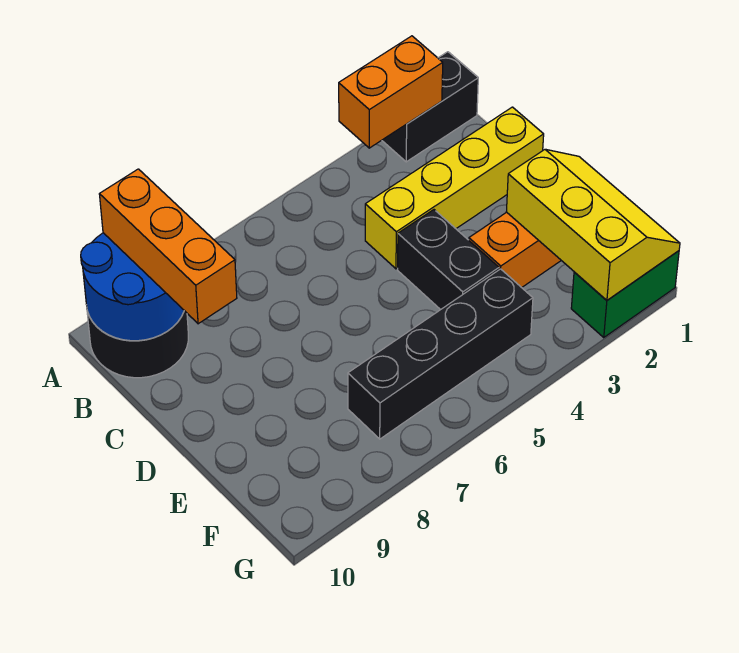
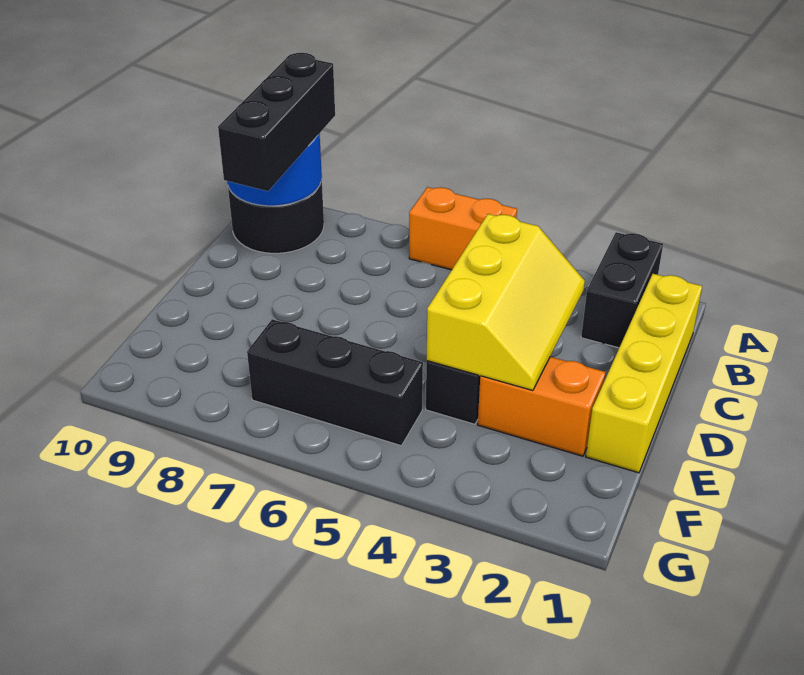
black 1x2 brick [382,52,478,162] -> black 1x2 brick turned to [581,232,663,348]
orange 1x2 brick [339,36,443,148] -> orange 1x2 brick moved to [409,187,517,270]
orange 1x3 brick [99,169,237,324] -> black 1x3 brick [218,53,335,191]
yellow 1x4 brick [365,107,544,269] -> yellow 1x4 brick turned to [586,274,702,473]
yellow 2x3 slope [506,149,680,300] -> yellow 2x3 slope moved to [427,214,585,391]
black 1x4 brick [348,269,533,439] -> black 1x3 brick [247,319,423,446]
green 1x2 brick [571,251,679,337] -> none

